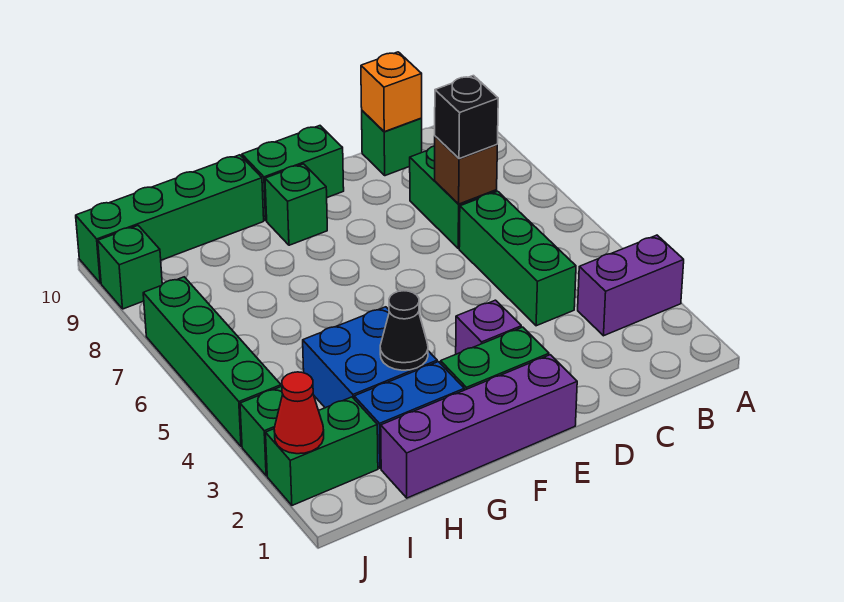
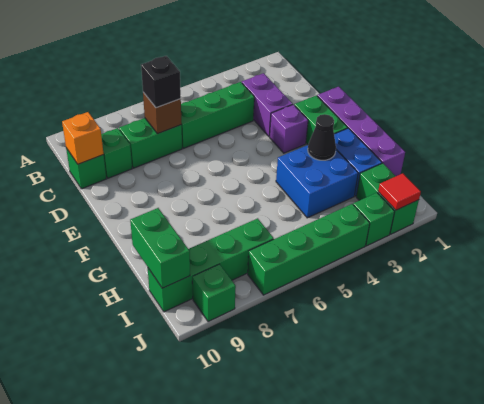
purple 1x2 brick [578,235,684,336] -> purple 1x2 brick moved to [242,73,293,136]
green 1x2 brick [242,126,344,221] -> green 1x2 brick moved to [130,208,190,288]
green 1x1 brick [265,164,327,245] -> green 1x1 brick moved to [101,128,132,178]
green 1x4 brick [76,155,264,283] -> green 1x4 brick turned to [148,218,274,312]
red 1x1 cone [274,372,324,454] -> red 1x1 tile [378,173,421,210]

